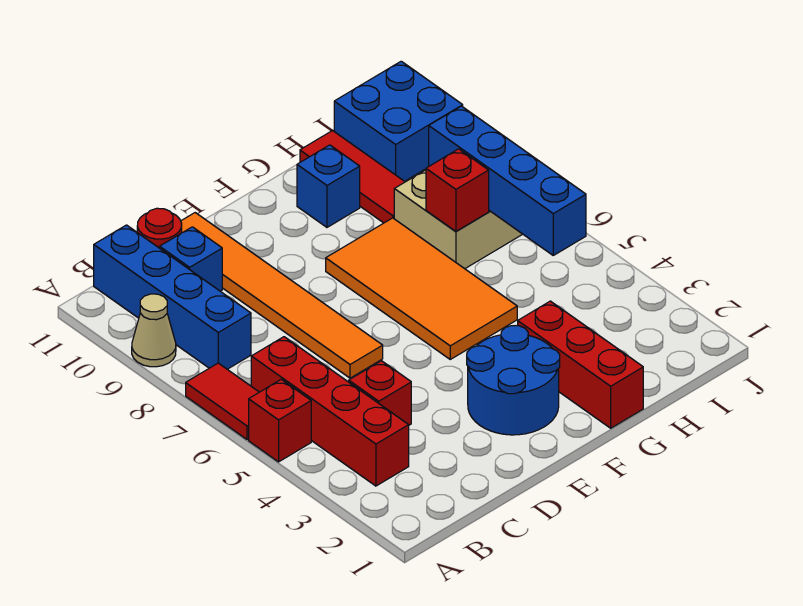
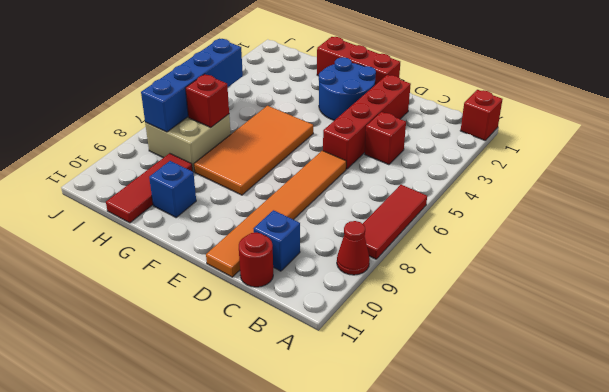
red 1x1 brick [249,379,311,462] -> red 1x1 brick moved to [460,90,503,140]
red 1x2 tile [186,363,259,440] -> red 1x3 tile [363,185,427,259]
tan 1x1 cone [132,294,176,367] -> red 1x1 cone [337,221,370,275]
red 1x4 brick [251,337,409,486] -> red 1x4 brick moved to [323,75,411,169]
blue 1x4 brick [94,225,251,369] -> none
red 1x3 brick [518,301,643,428] -> red 1x3 brick turned to [317,37,400,85]
blue 2x2 brick [334,61,463,181] -> none

